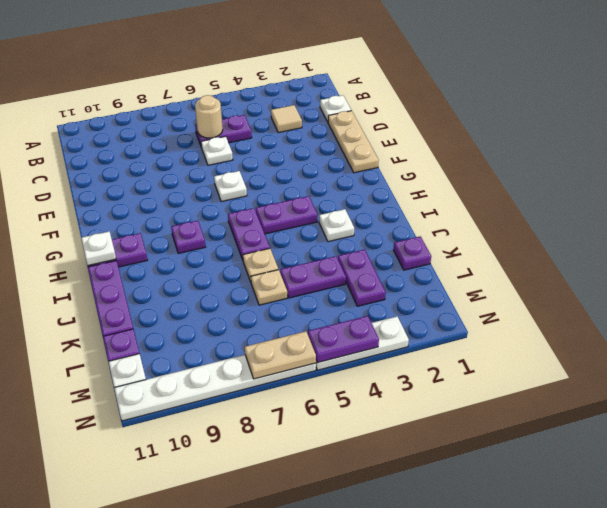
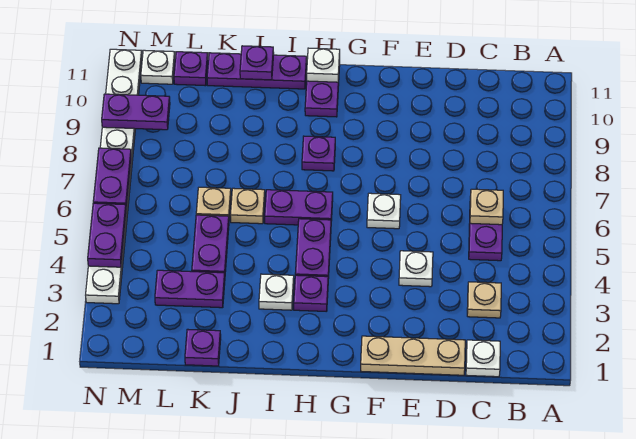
tan 1x1 tile [271,105,302,133] -> tan 1x1 plate [467,282,501,318]
tan 1x1 round brick [195,95,223,138] -> tan 1x1 plate [470,189,503,225]
white 1x1 plate [201,136,233,165] -> white 1x1 plate moved to [399,251,433,287]
none -> purple 1x1 plate [294,275,328,311]
none -> purple 1x1 plate [240,46,274,80]
none -> purple 1x2 plate [102,94,170,130]
tan 1x2 plate [245,331,316,379] -> purple 1x2 plate [93,148,131,210]

